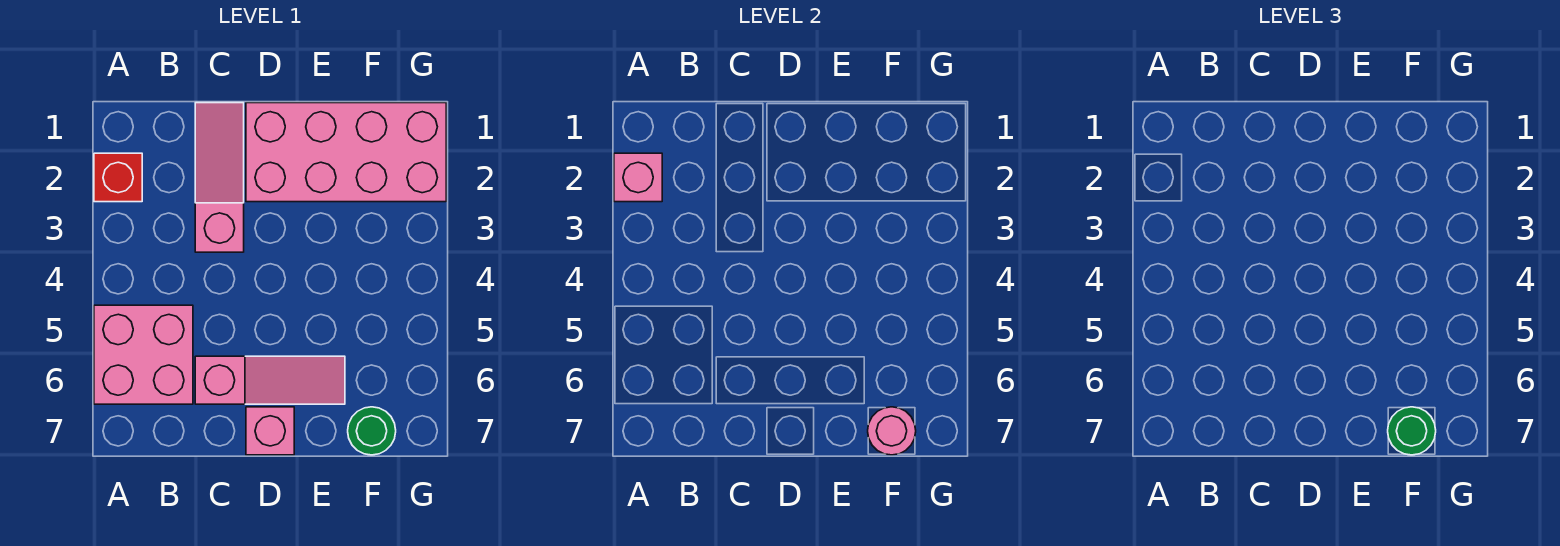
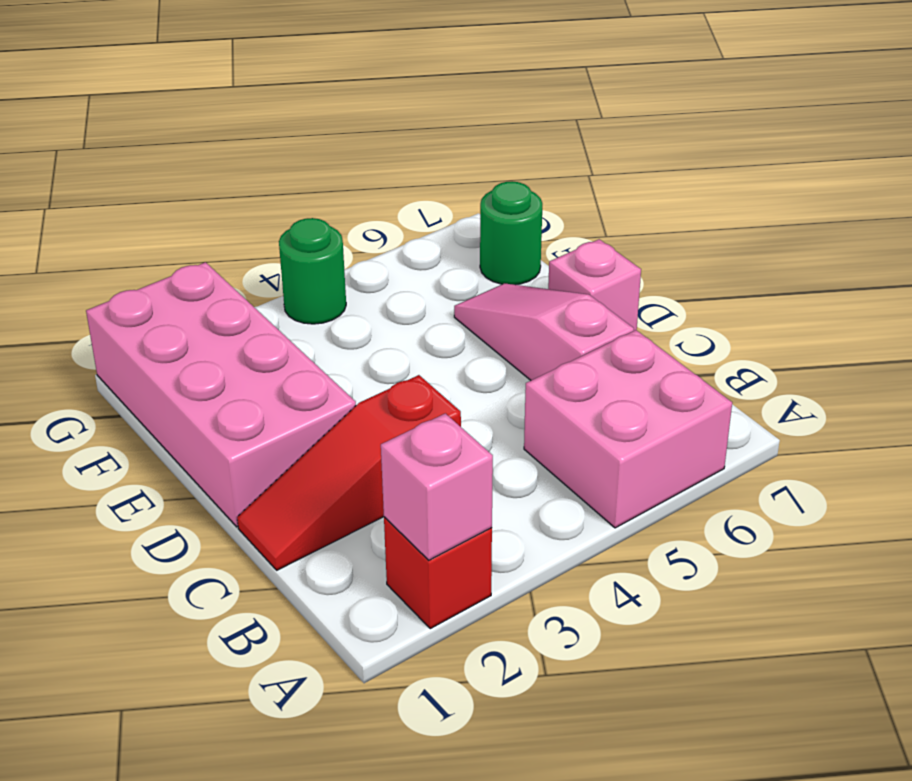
pink 1x3 slope [195,103,244,252] -> red 1x3 slope [237,375,461,570]
pink 1x1 round brick [868,407,916,455] -> none
green 1x1 round brick [1388,407,1436,455] -> green 1x1 round brick moved to [279,218,346,324]

